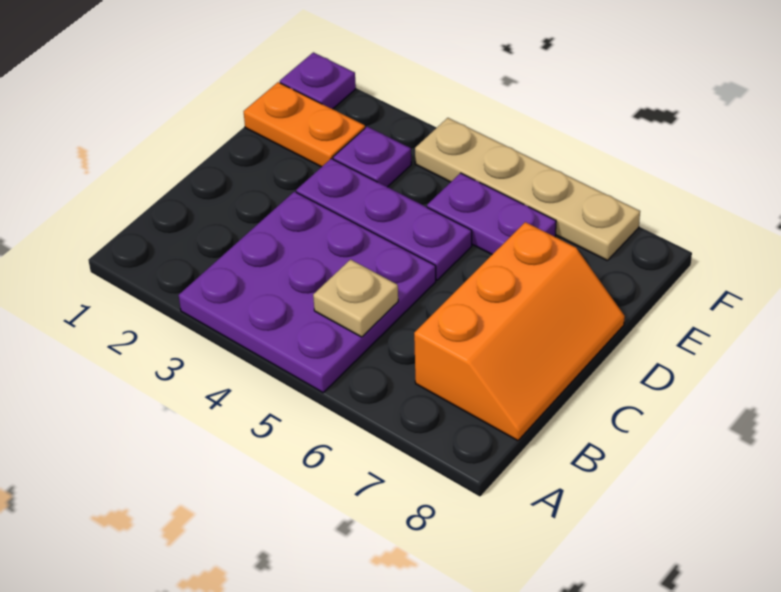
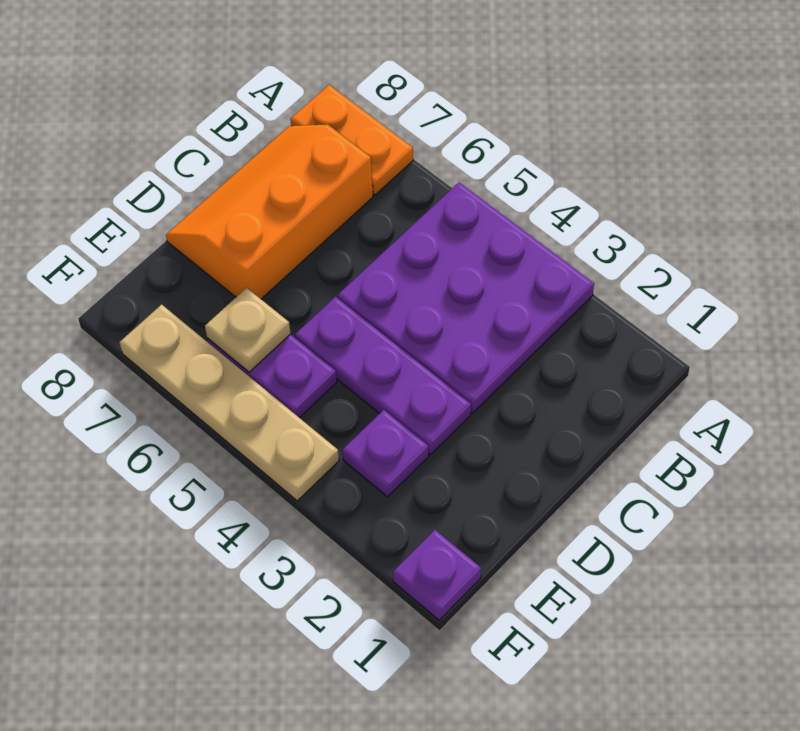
tan 1x1 plate [313,260,398,337] -> tan 1x1 plate moved to [205,288,291,372]
orange 1x2 plate [244,82,365,167] -> orange 1x2 plate moved to [291,85,413,195]

